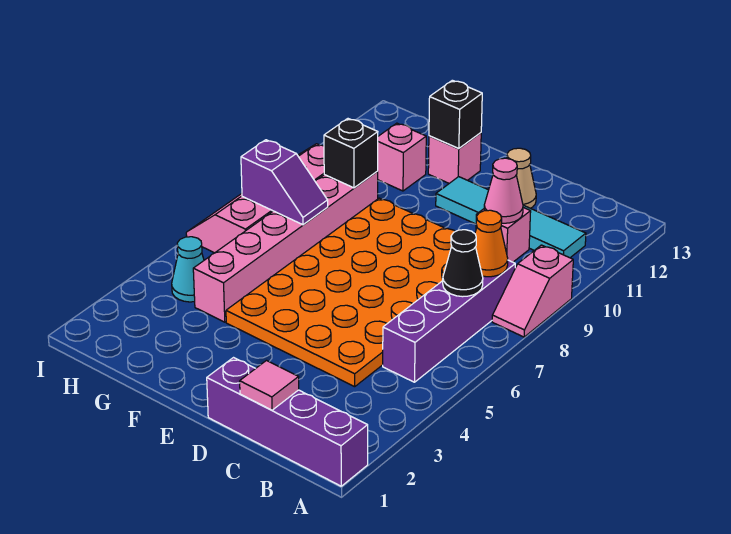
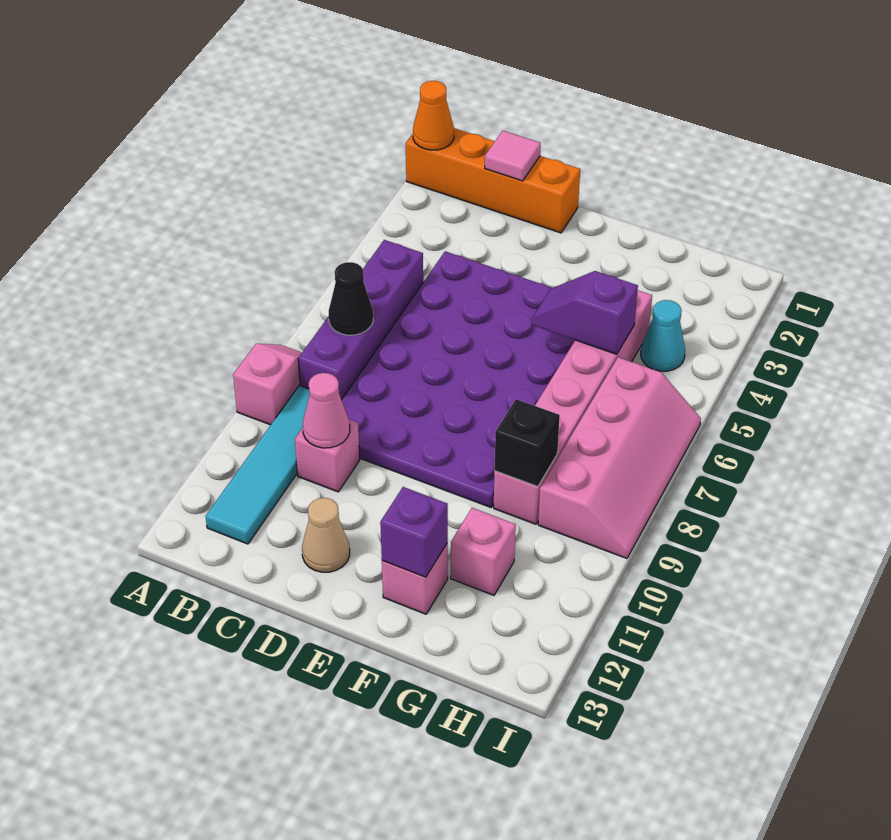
purple 1x4 brick [207,358,368,486] -> orange 1x4 brick [406,128,580,233]
orange 1x1 cone [475,210,508,277] -> orange 1x1 cone moved to [413,81,454,150]
cyan 1x4 tile [436,177,586,258] -> cyan 1x4 tile turned to [206,385,310,544]
orange 4x6 plate [226,198,455,387] -> purple 4x6 plate [342,251,575,507]
black 1x1 brick [429,80,482,149] -> purple 1x1 brick [380,487,448,577]
purple 1x2 slope [241,140,328,225] -> purple 1x2 slope moved to [532,271,638,354]

